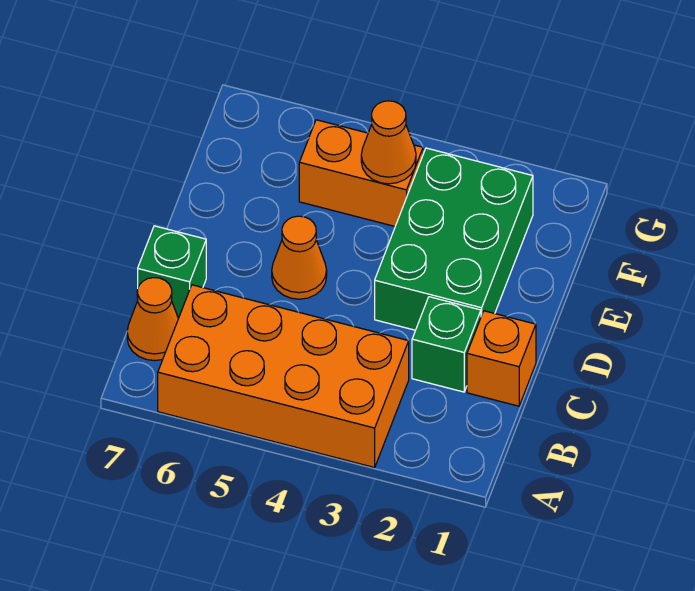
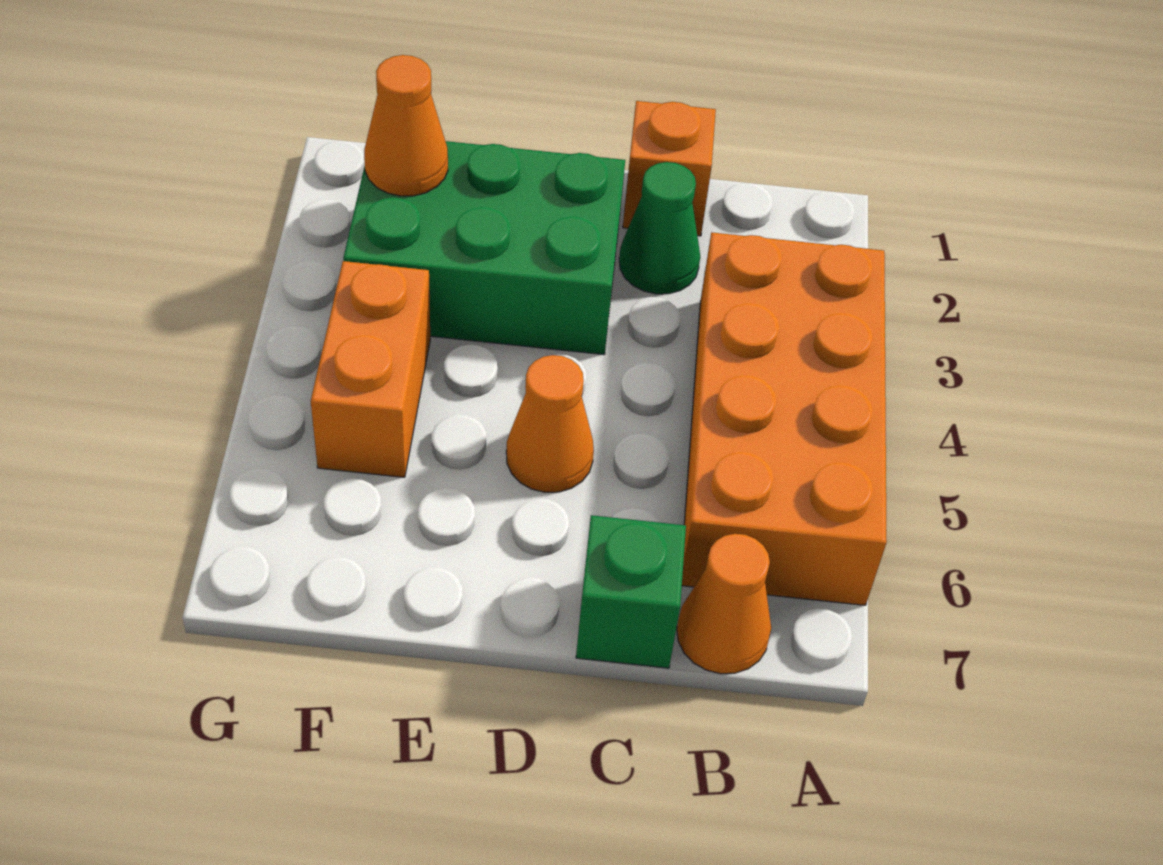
green 1x1 brick [412,297,481,392] -> green 1x1 cone [619,162,700,294]
orange 1x1 cone [361,101,416,184] -> orange 1x1 cone moved to [364,55,448,196]

